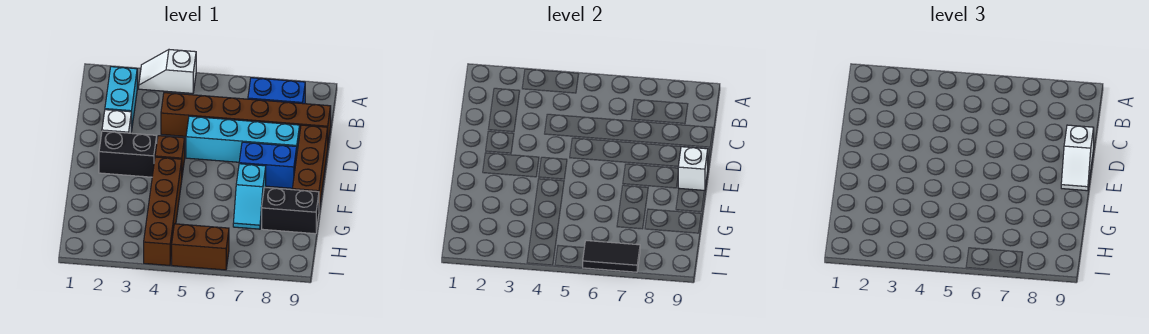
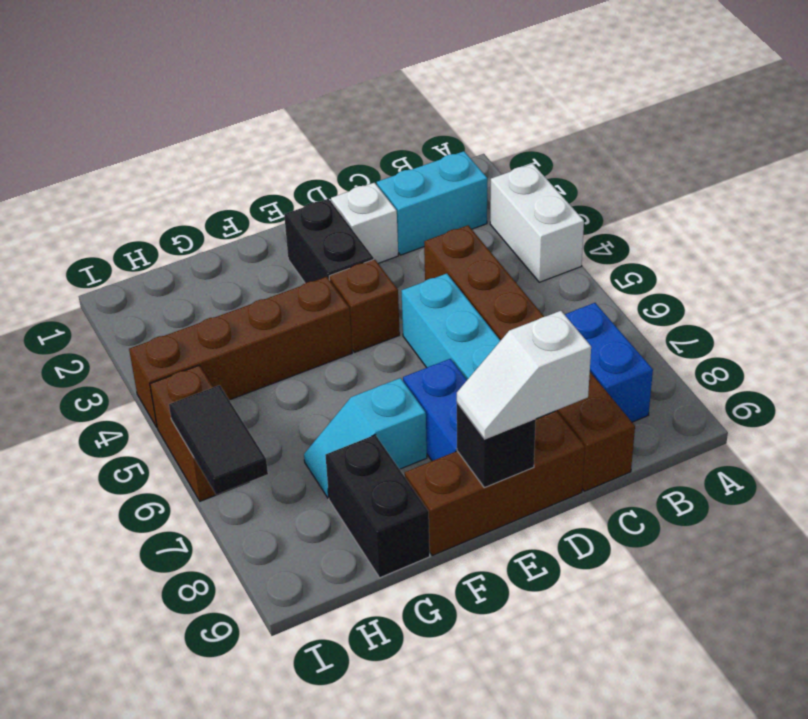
white 1x2 slope [139,50,196,93] -> white 1x2 brick [490,164,584,282]
white 1x1 brick [678,147,708,191] -> black 1x1 brick [457,403,536,488]

